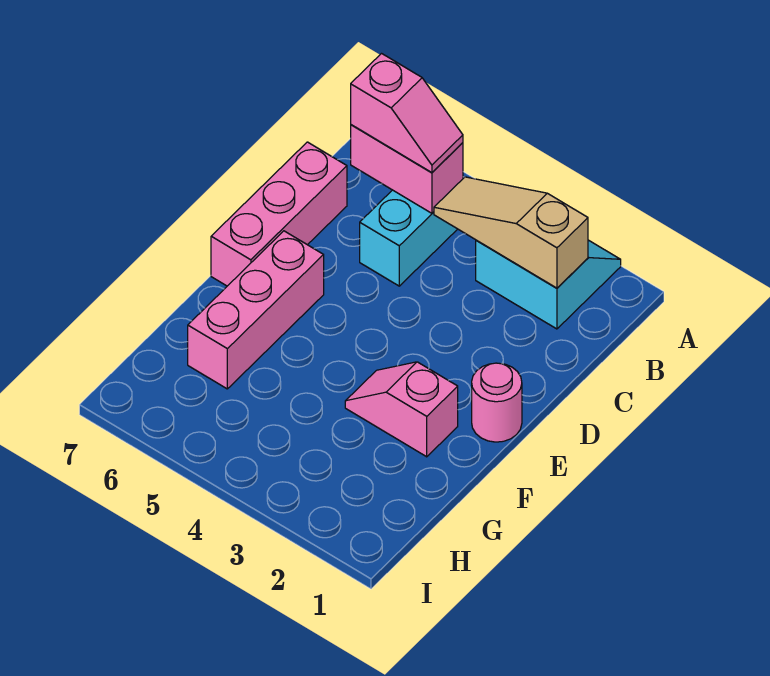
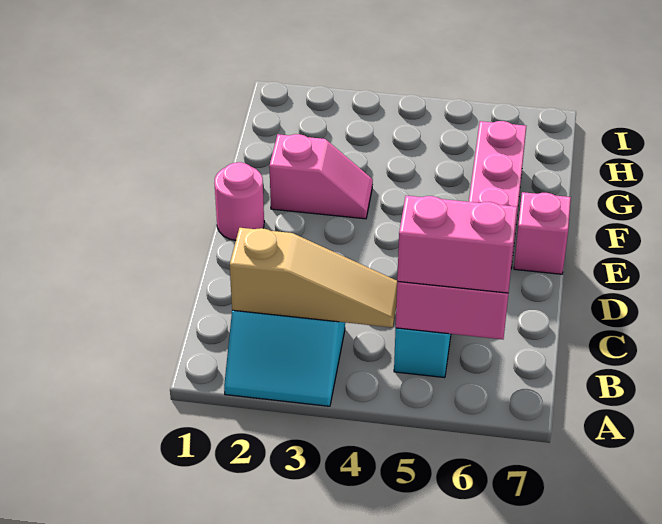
pink 1x2 slope [351,54,463,173] -> pink 1x2 brick [397,196,517,293]
pink 1x3 brick [211,142,347,286] -> pink 1x1 brick [514,192,571,274]

